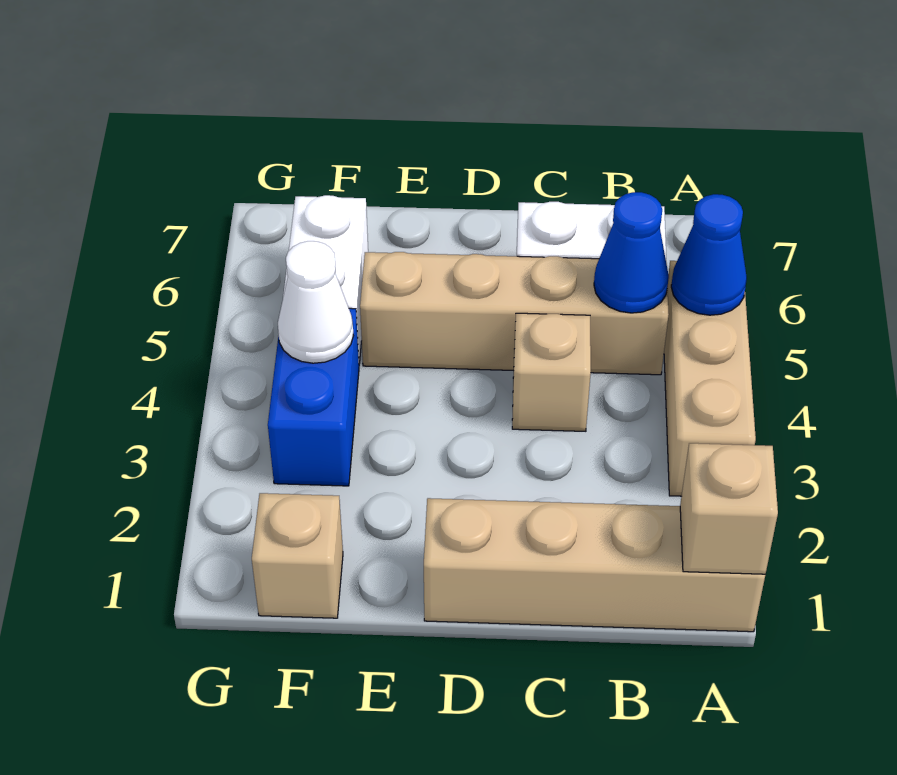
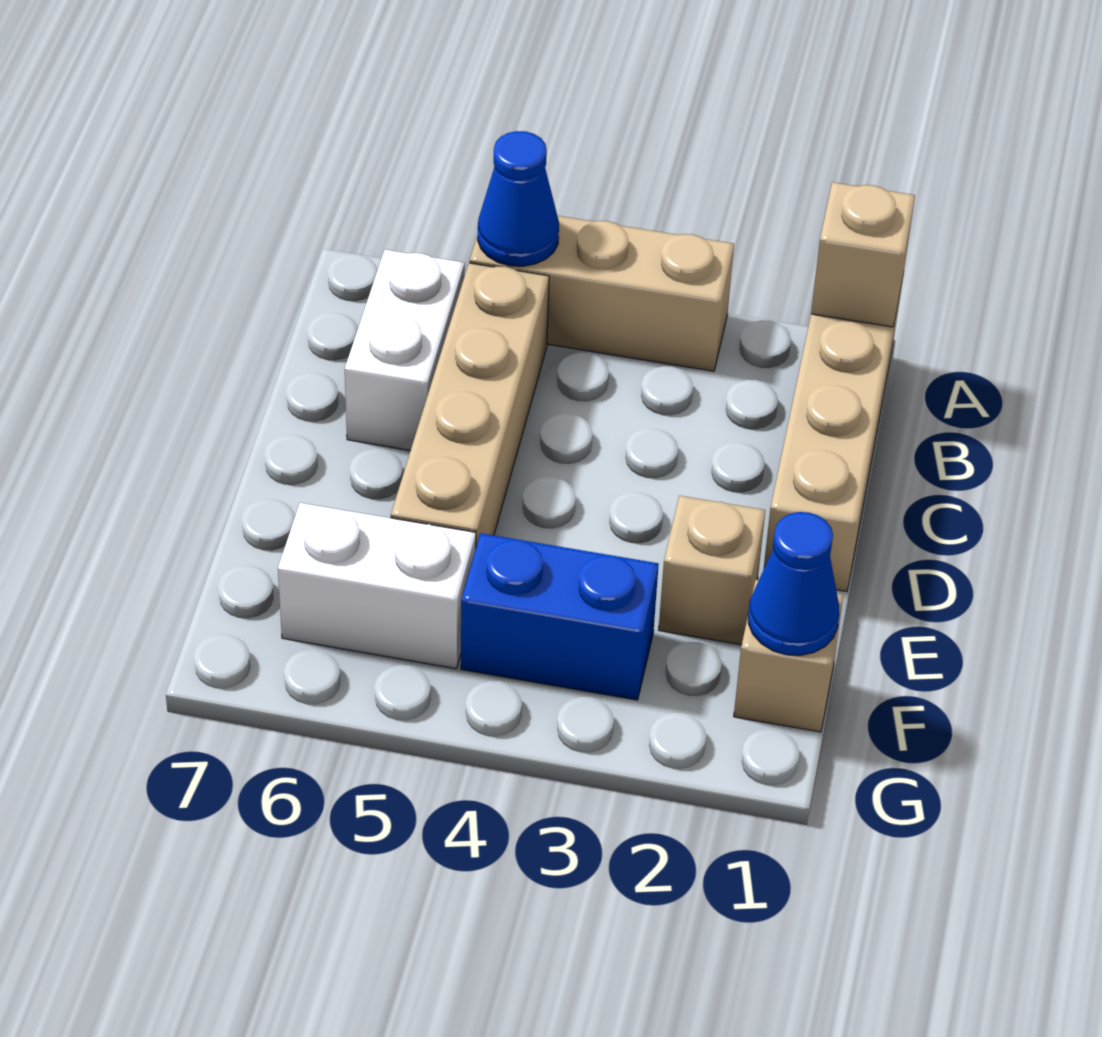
blue 1x1 cone [594,192,669,313] -> blue 1x1 cone moved to [748,512,839,655]
tan 1x1 brick [512,313,591,431] -> tan 1x1 brick moved to [659,496,765,645]
white 1x1 cone [278,241,354,363] -> none

